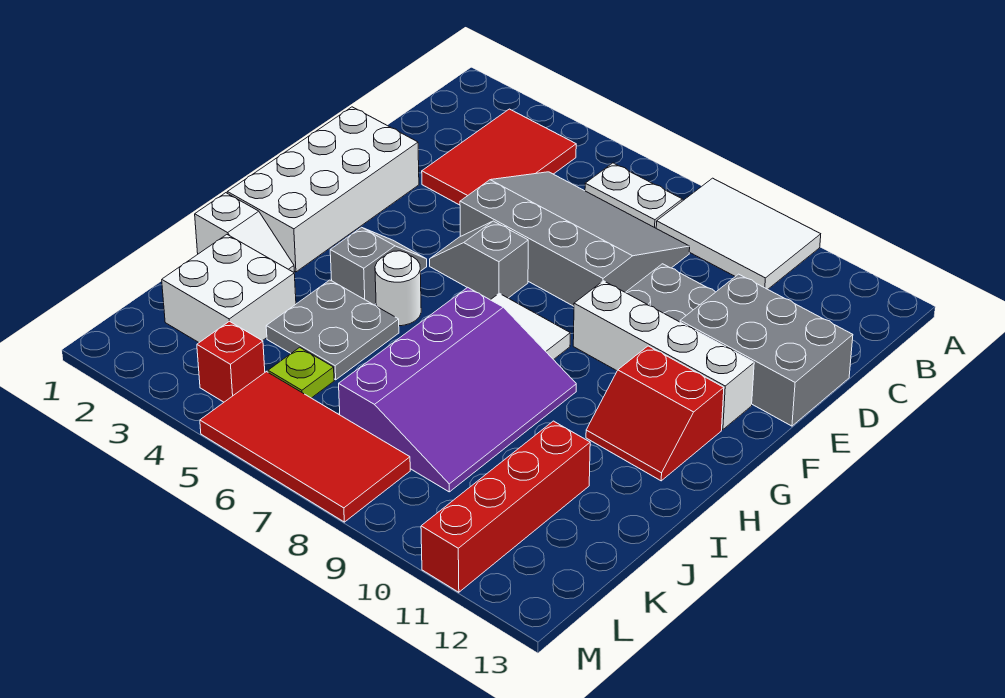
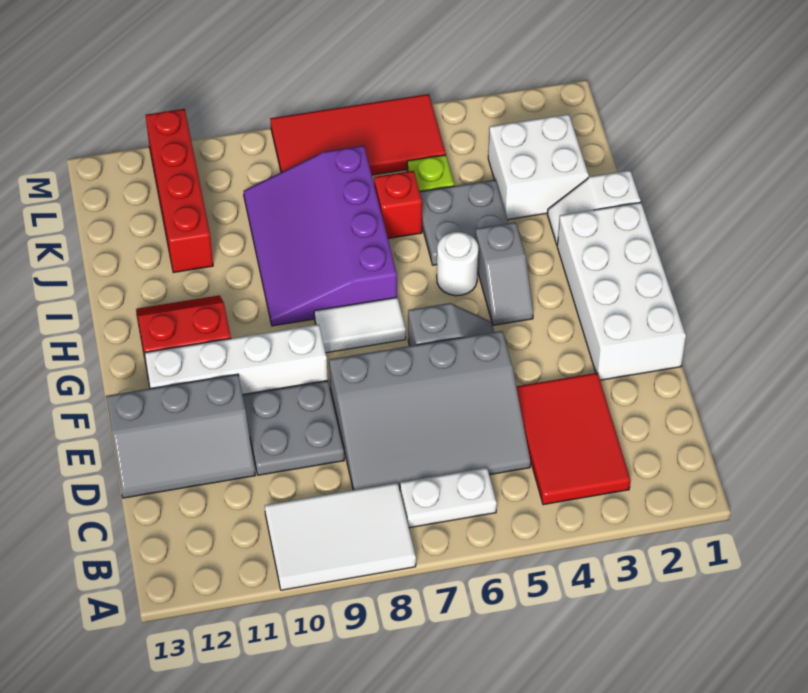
grey 2x3 brick [680,274,853,426] -> grey 2x3 slope [106,374,255,498]
red 1x1 brick [197,321,265,402] -> red 1x1 brick moved to [374,171,422,239]

